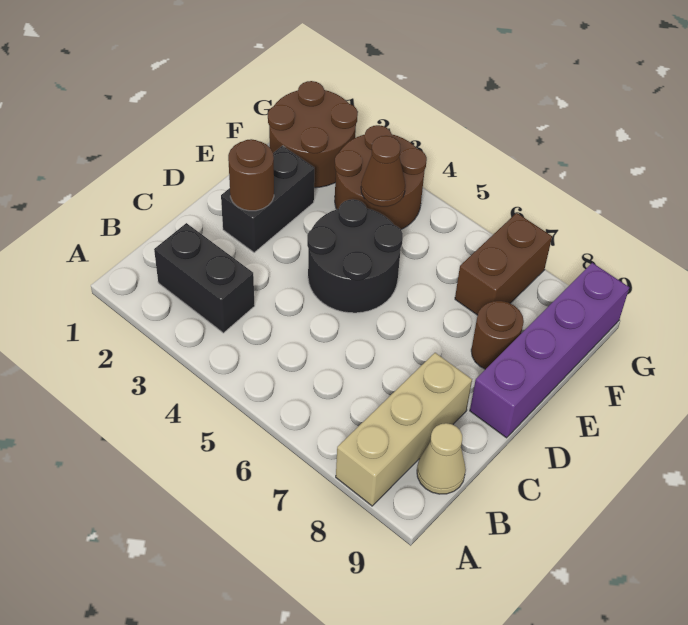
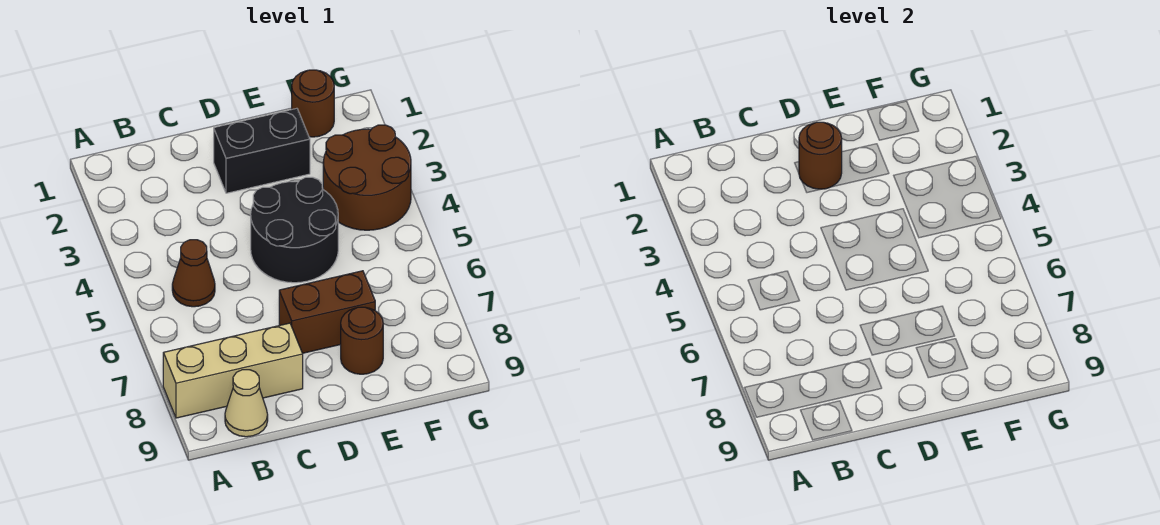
black 1x2 brick [154,223,255,333] -> none
purple 1x4 brick [470,263,629,438] -> none
brown 2x2 round brick [268,81,358,188] -> brown 1x1 round brick [292,70,334,137]
brown 1x1 cone [361,136,405,207] -> brown 1x1 cone moved to [172,240,215,307]
brown 1x2 brick [455,213,552,315] -> brown 1x2 brick moved to [279,271,375,353]

